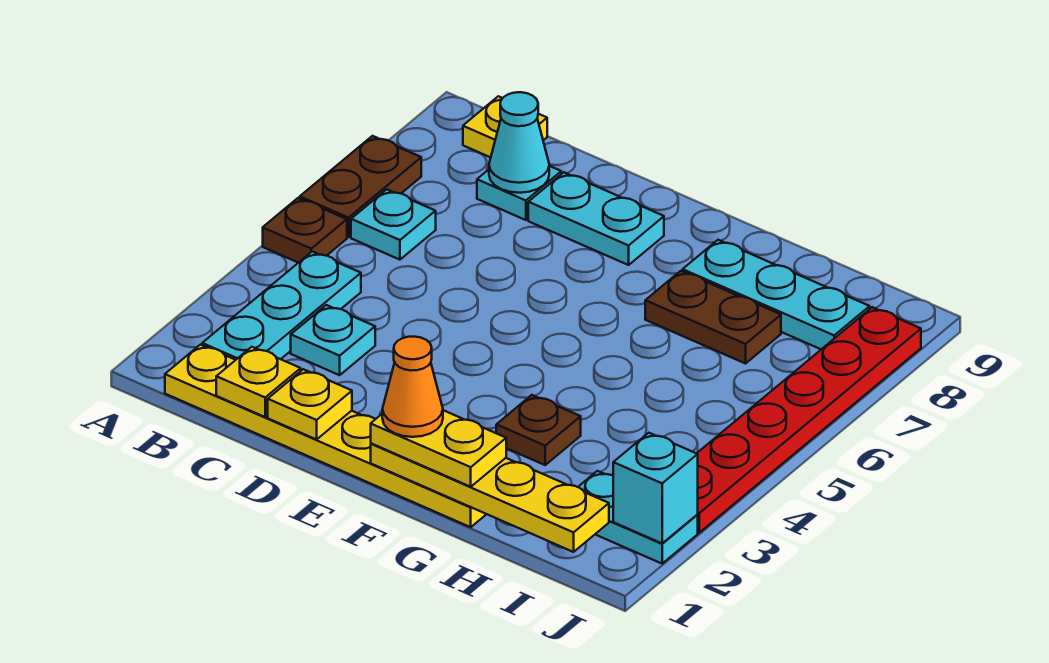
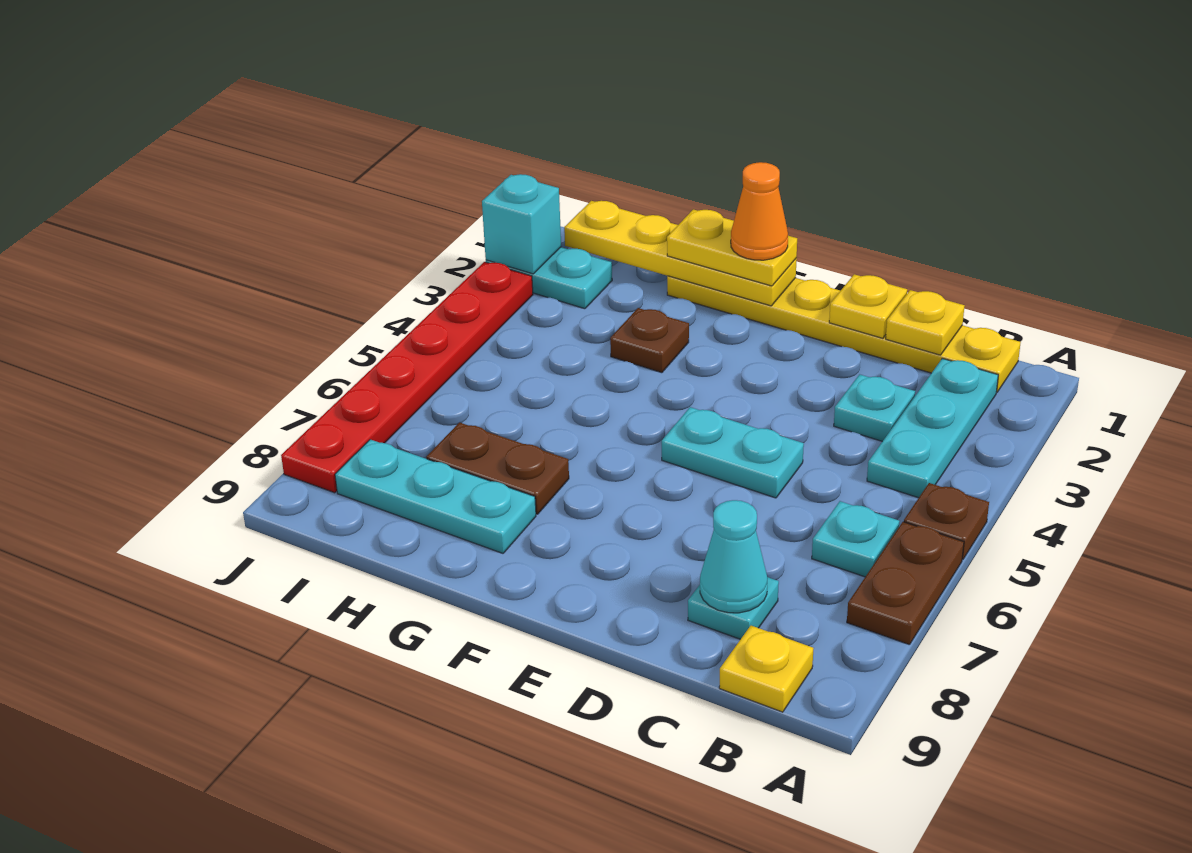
cyan 1x2 plate [528,172,664,265] -> cyan 1x2 plate moved to [662,407,804,498]

